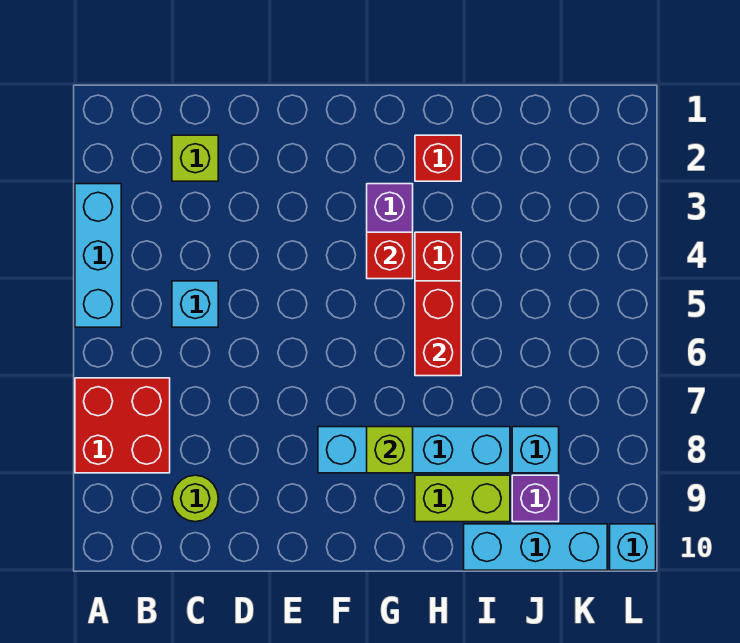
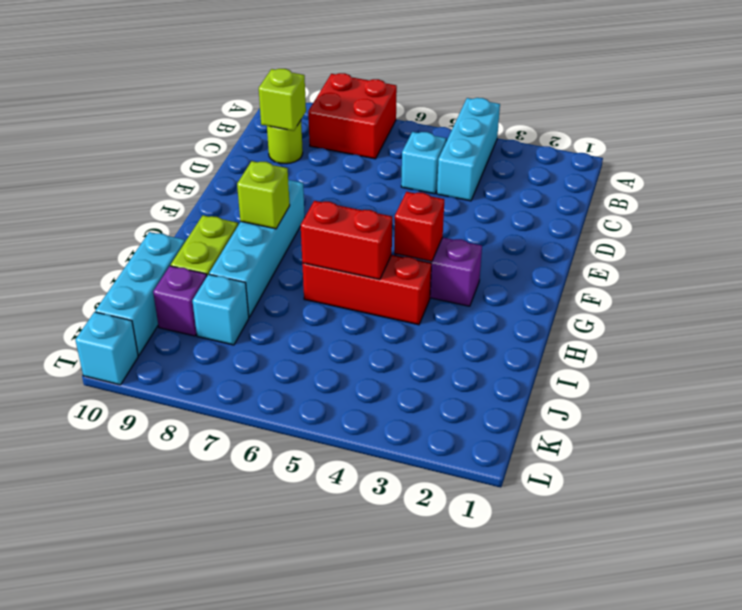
cyan 1x3 brick [75,184,121,327] -> cyan 1x3 brick turned to [437,98,500,201]
lime 1x1 brick [172,135,218,181] -> lime 1x1 brick moved to [259,69,306,131]
red 1x1 brick [415,135,461,181] -> none

